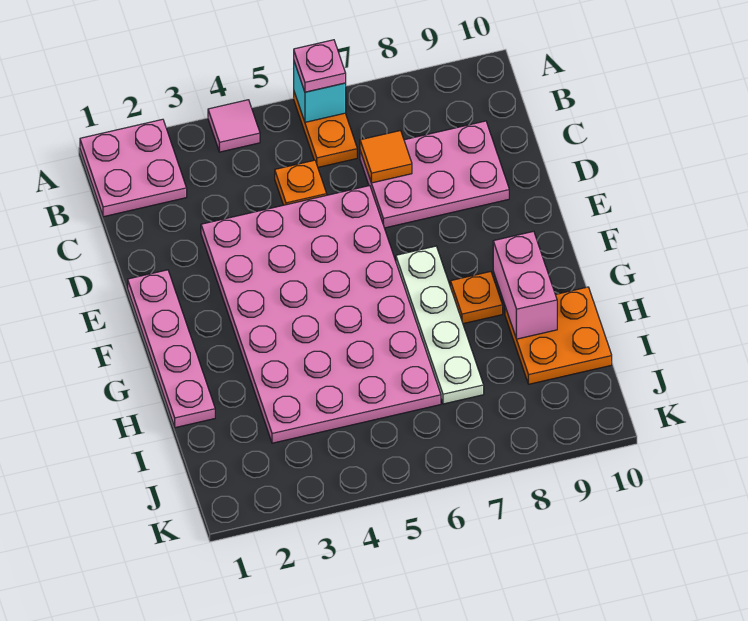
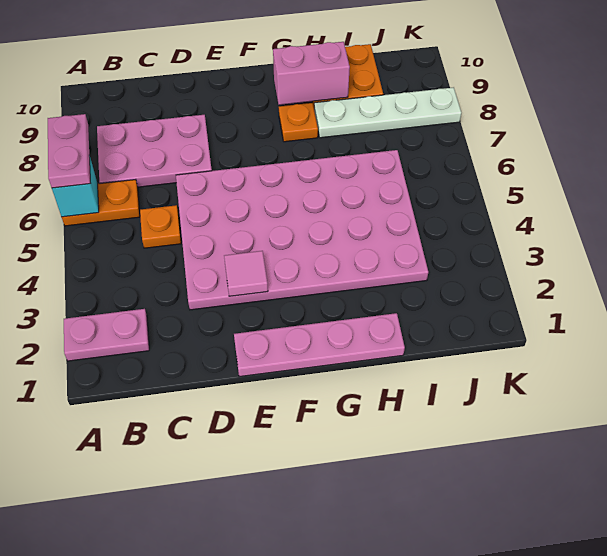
pink 2x2 plate [80,119,187,217] -> pink 1x2 plate [64,309,149,361]
pink 1x1 tile [208,100,260,152] -> pink 1x1 tile moved to [224,251,268,296]
pink 1x1 plate [294,40,346,92] -> pink 1x2 plate [48,114,91,188]
pink 2x3 plate [360,121,509,228] -> pink 2x3 plate turned to [97,115,212,187]
orange 1x1 tile [360,131,412,183] -> none
white 1x4 plate [396,246,484,404] -> white 1x4 plate moved to [314,87,461,138]

